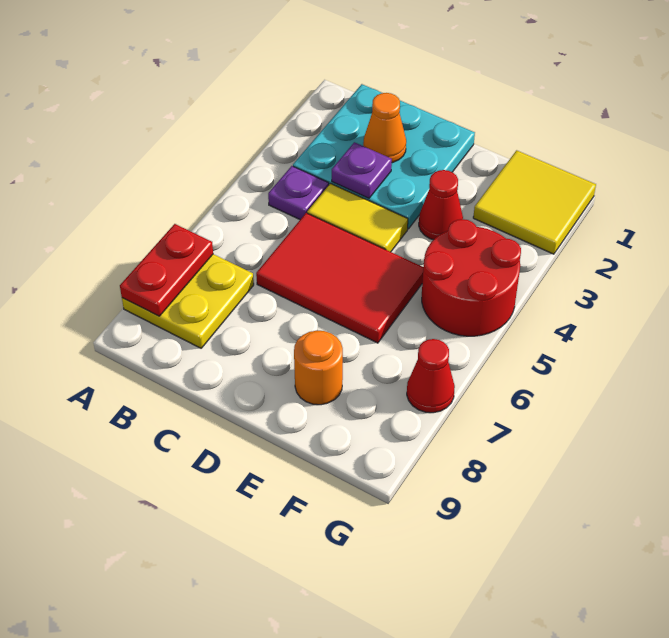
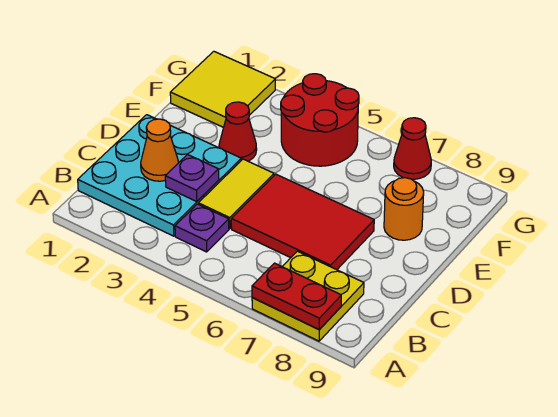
red 2x3 tile [256,213,424,343] -> red 2x3 tile turned to [231,174,374,270]

